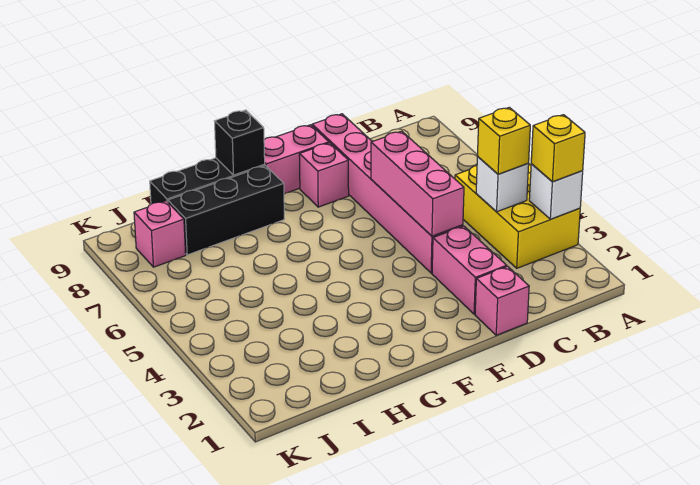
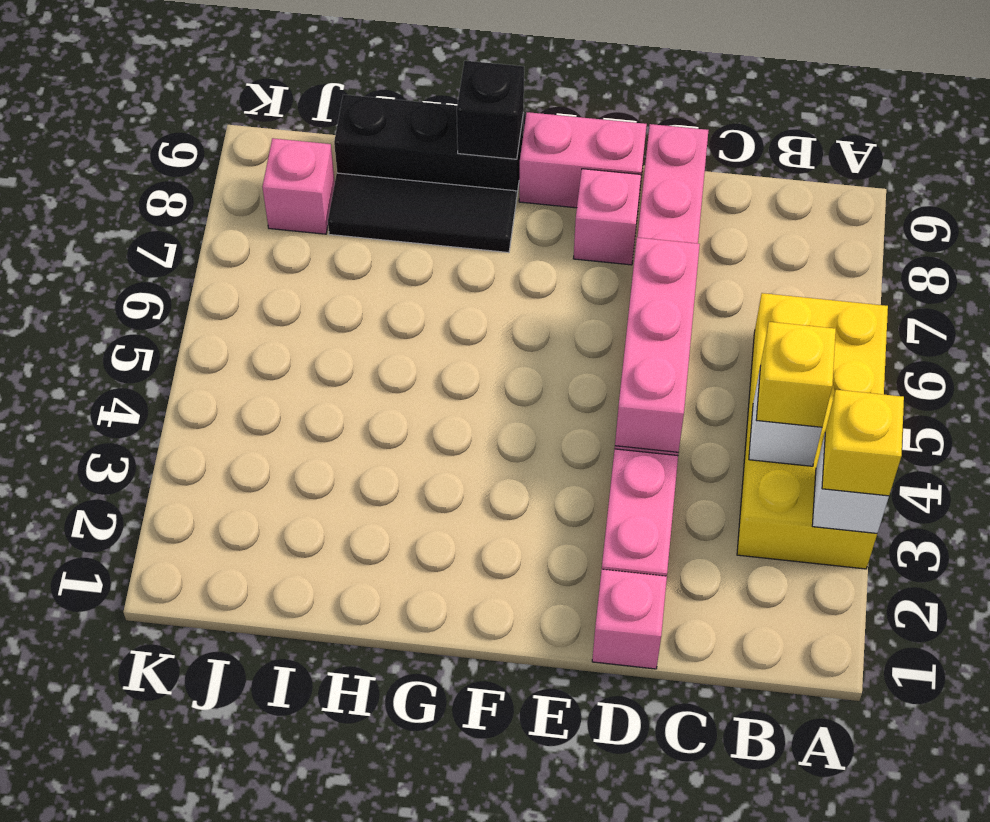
yellow 2x3 brick [455,164,580,268] -> yellow 2x4 brick [737,293,888,569]
black 1x3 brick [168,166,284,255] -> black 1x3 tile [328,173,516,253]

